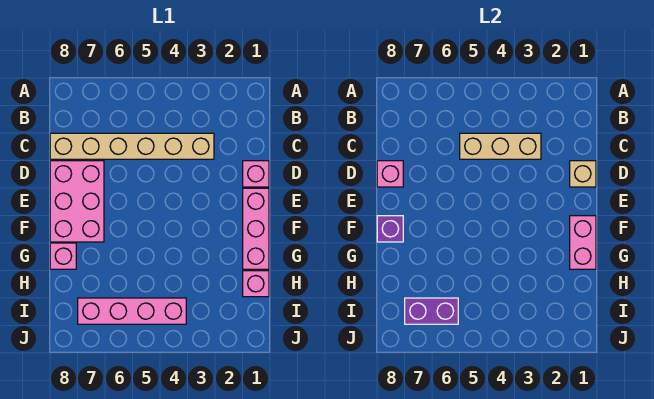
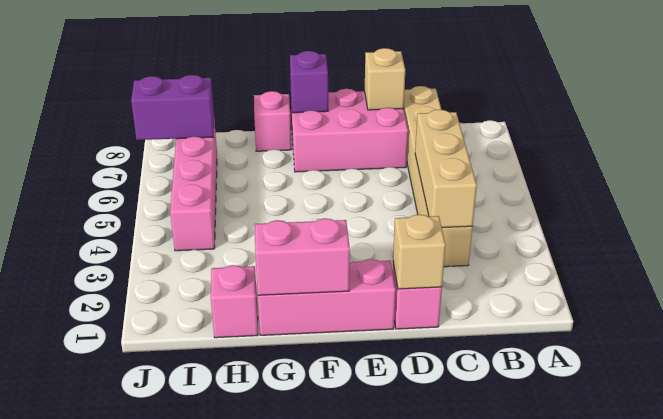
pink 1x1 brick [377,161,403,187] -> tan 1x1 brick [365,48,405,110]
purple 1x2 brick [405,298,458,324] -> purple 1x2 brick turned to [131,75,214,140]

